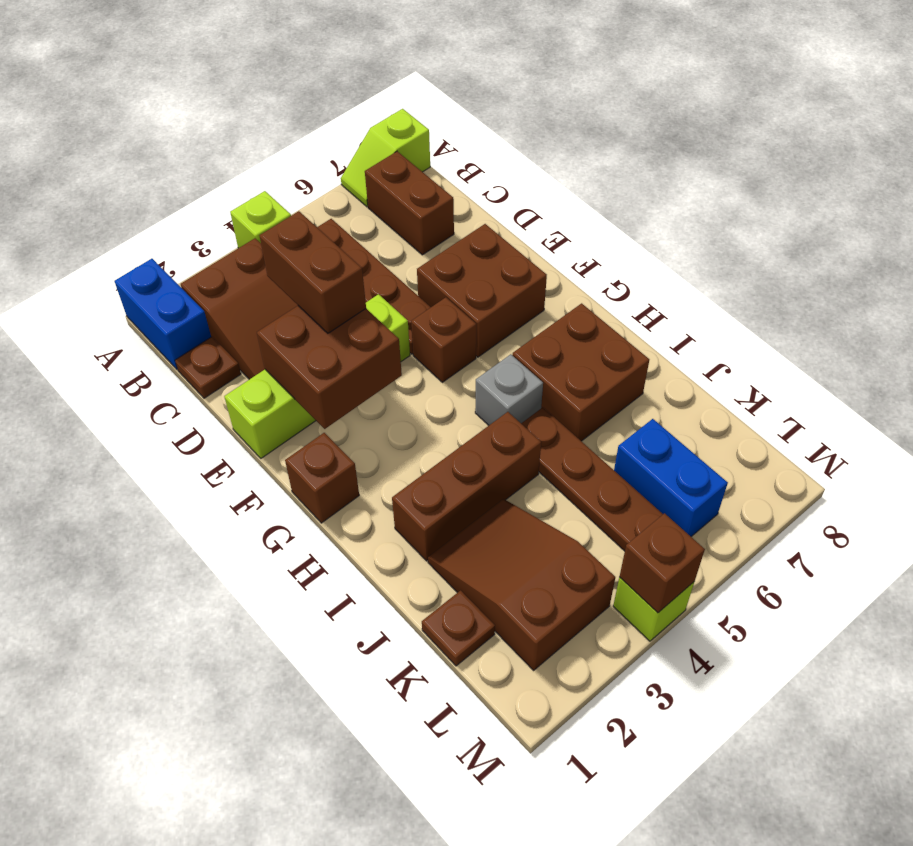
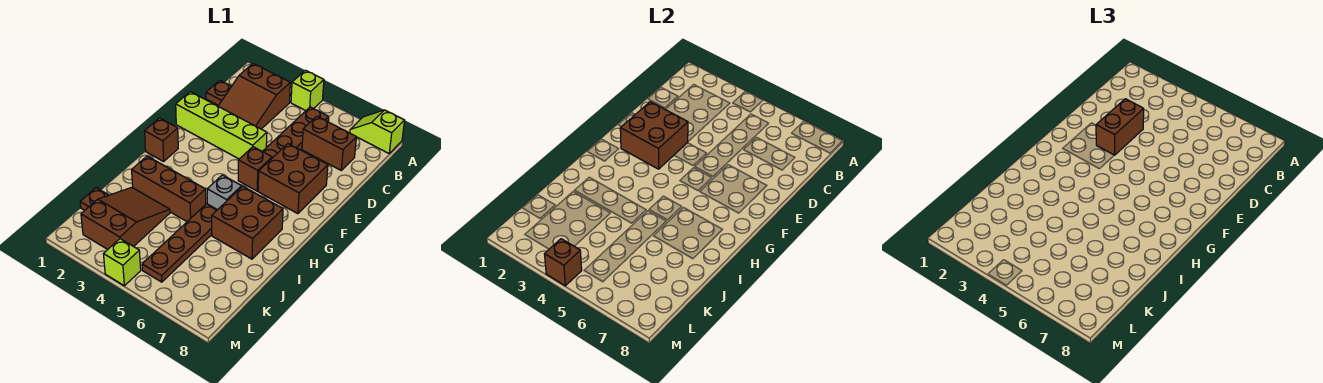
blue 1x2 brick [114,259,211,370] -> none
brown 1x2 brick [365,151,454,255] -> brown 1x2 brick turned to [302,116,356,170]
blue 1x2 brick [614,419,728,537] -> none

